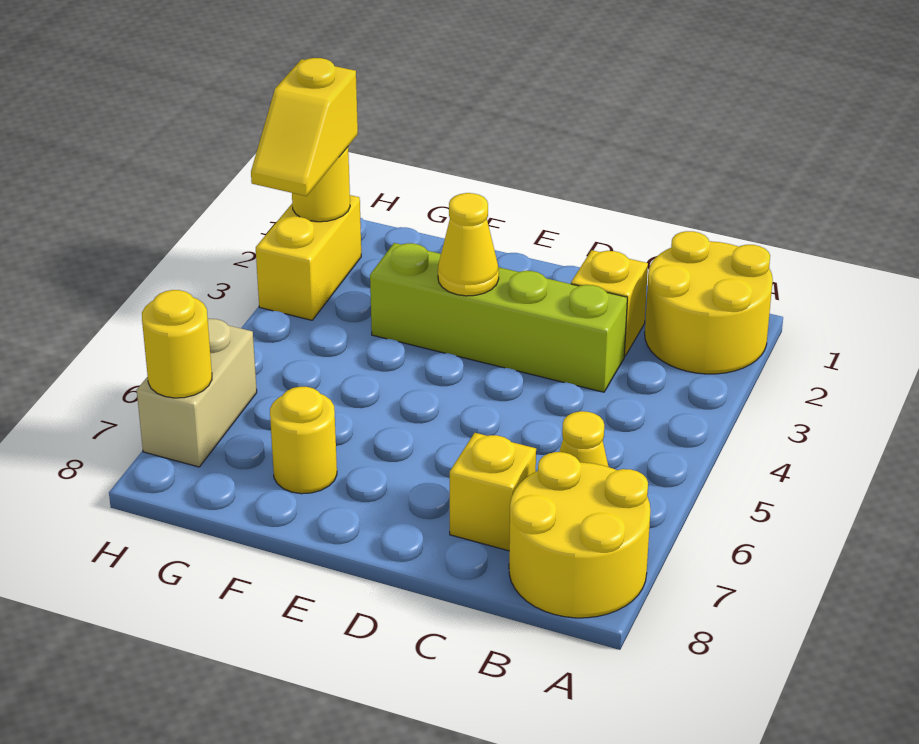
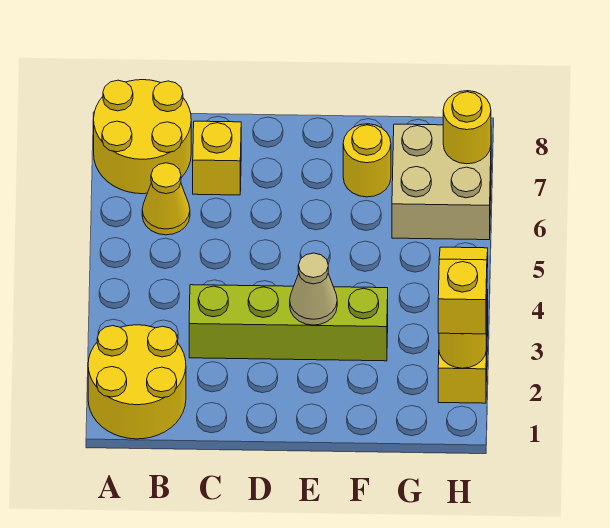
yellow 1x1 brick [571,250,648,356] -> none
yellow 1x1 cone [438,193,499,296] -> tan 1x1 cone [290,253,337,325]
tan 1x2 brick [137,319,257,467] -> tan 2x2 brick [392,124,491,240]

